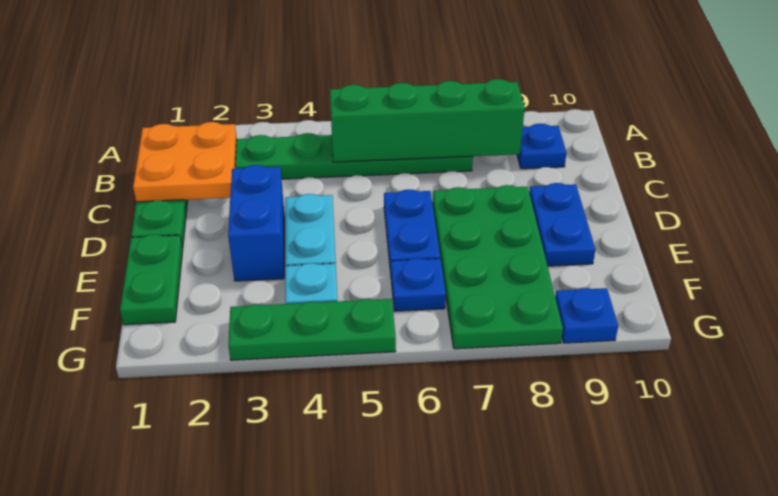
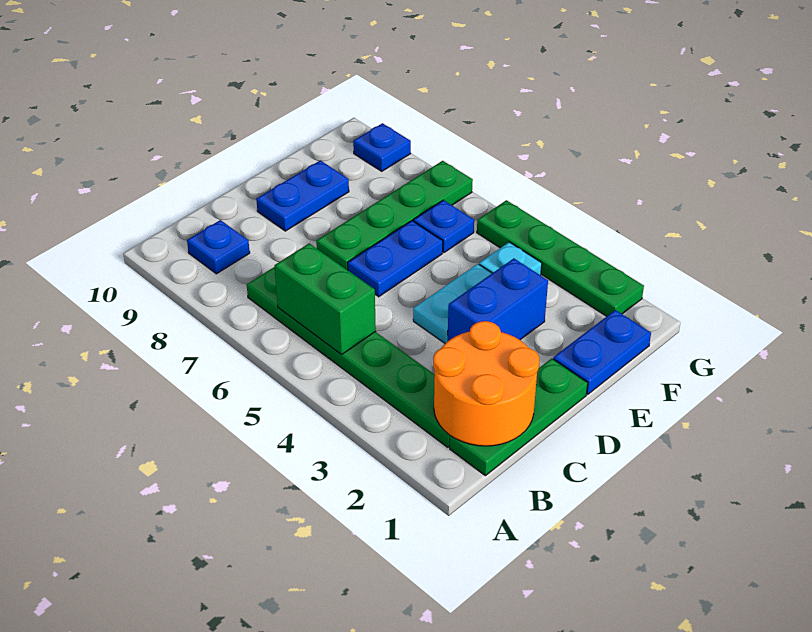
orange 2x2 plate [133,122,237,202] -> orange 2x2 round brick [433,321,540,446]
green 1x4 brick [330,79,525,162] -> green 1x2 brick [274,243,376,355]
green 2x4 plate [432,185,563,349] -> green 1x4 plate [316,161,473,270]
green 1x2 plate [120,234,183,325] -> blue 1x2 plate [553,310,651,394]
green 1x3 plate [228,299,396,360] -> green 1x4 plate [477,200,644,316]

